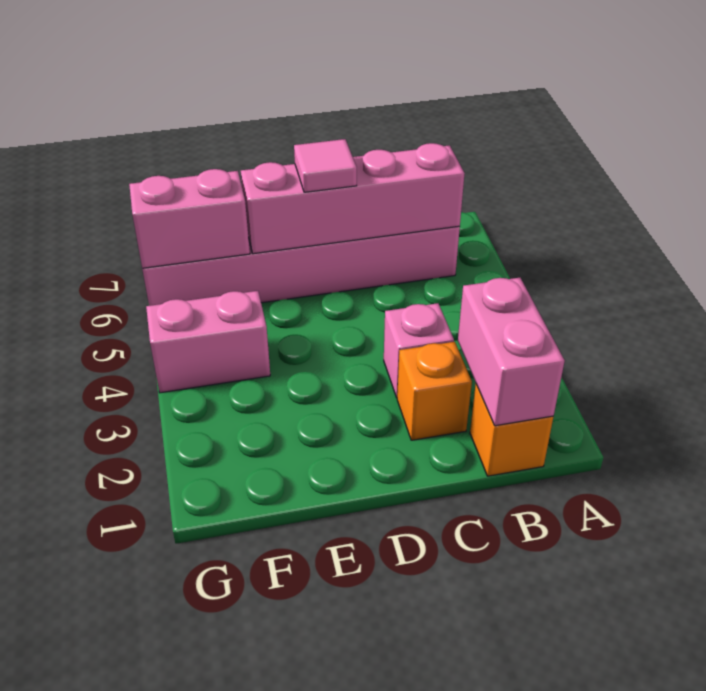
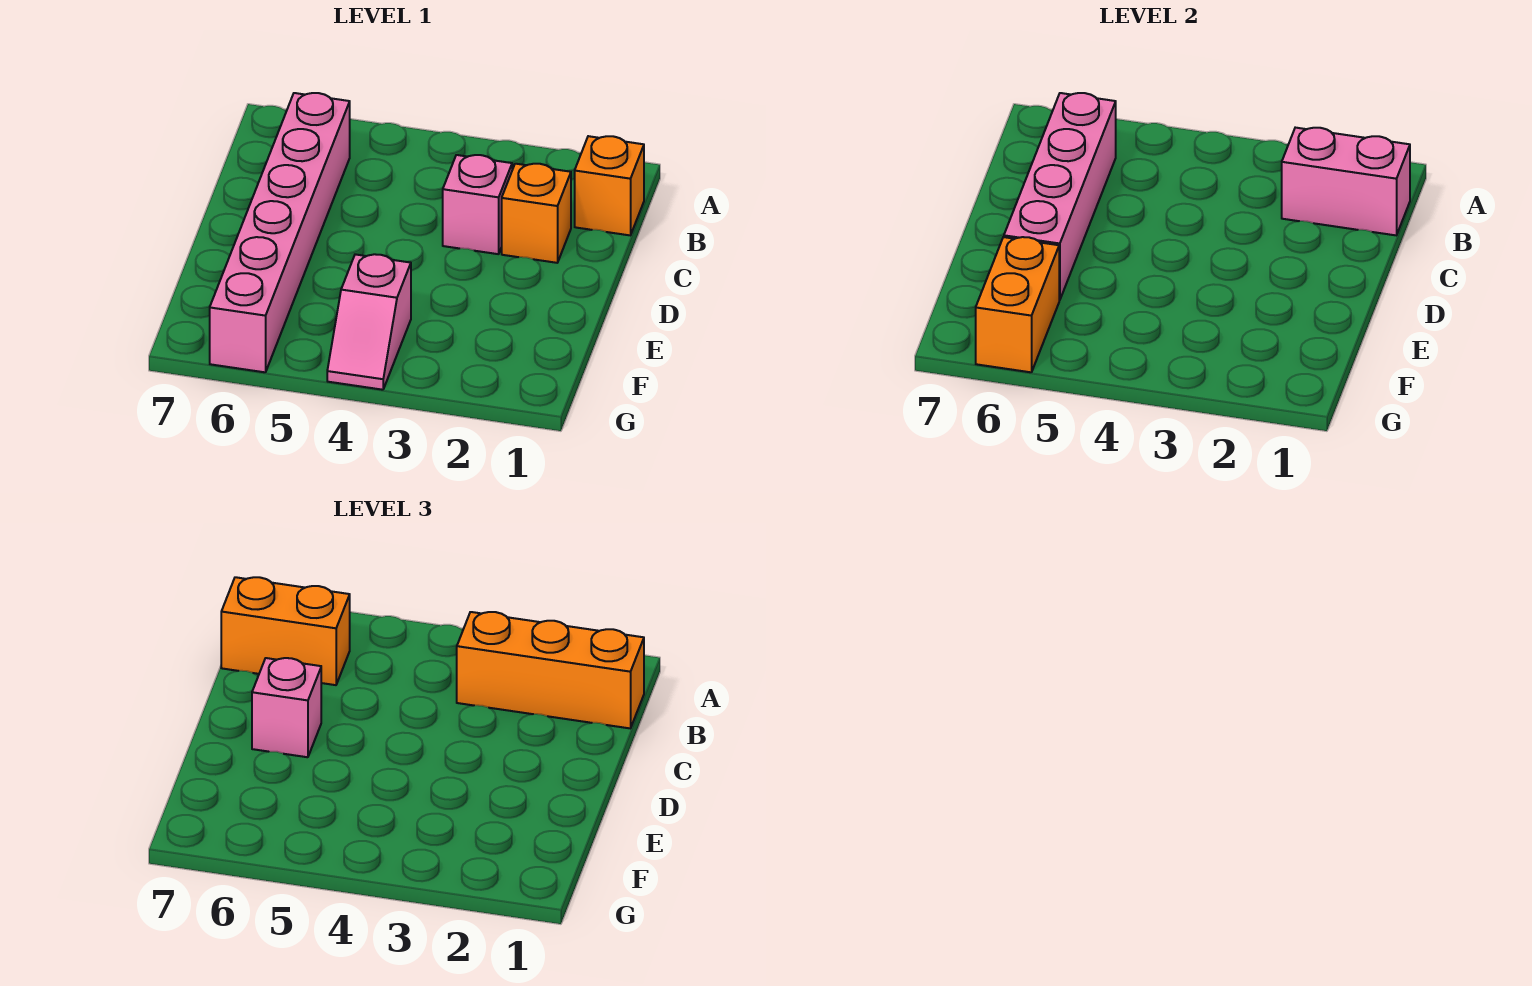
none -> orange 1x3 brick [457,612,644,728]
none -> orange 1x2 brick [221,577,350,685]
pink 1x1 tile [294,139,357,192] -> pink 1x1 brick [252,658,321,757]
pink 1x2 brick [146,291,270,393] -> pink 1x2 slope [327,254,411,390]
pink 1x2 brick [129,169,250,268] -> orange 1x2 brick [976,237,1059,372]

